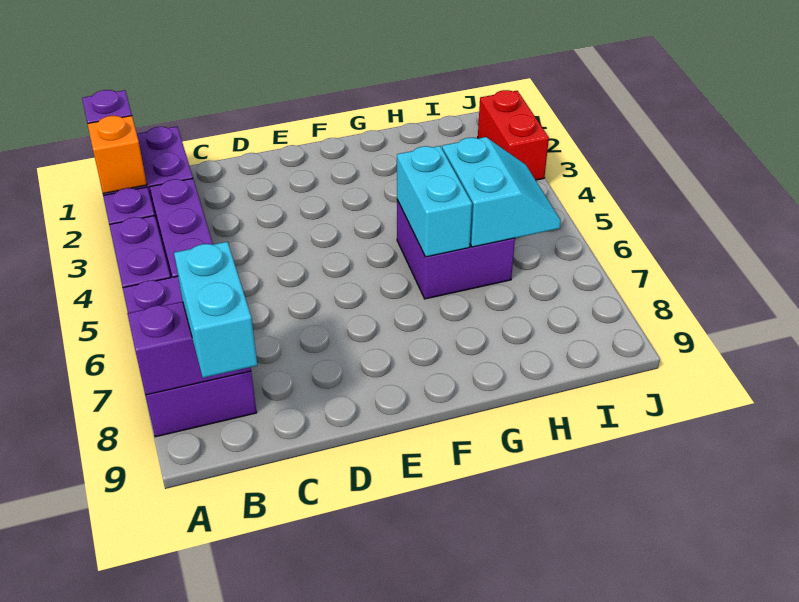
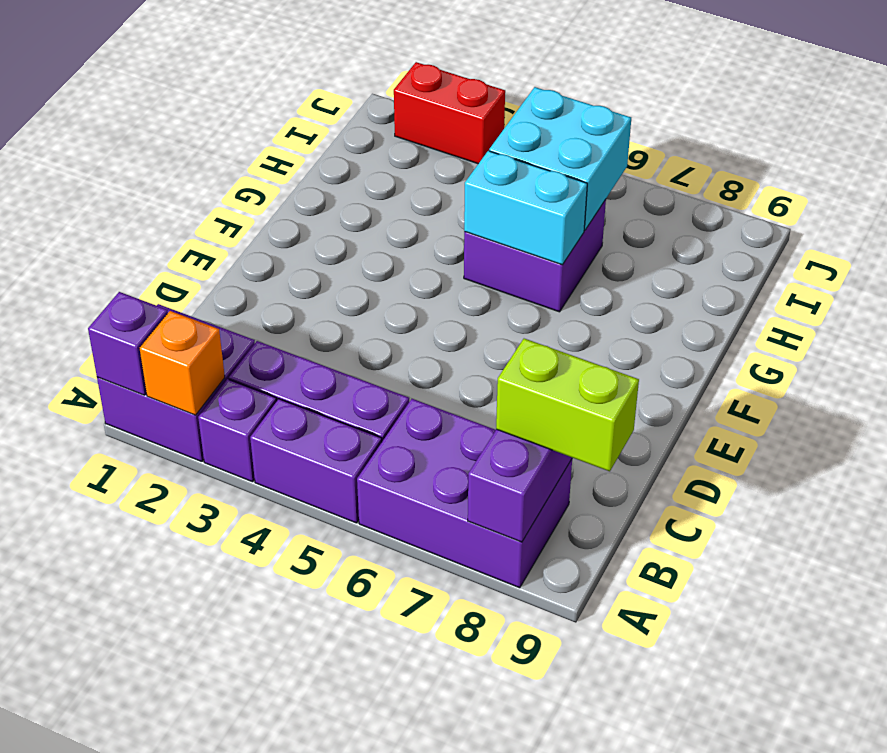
cyan 1x2 brick [174,242,257,378] -> lime 1x2 brick [496,339,639,471]
cyan 2x2 slope [442,137,561,247] -> cyan 2x2 brick [489,87,631,230]

